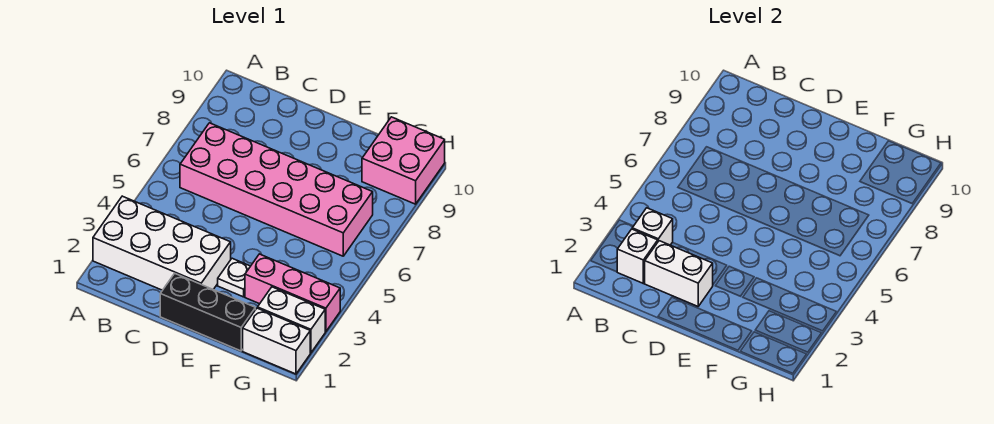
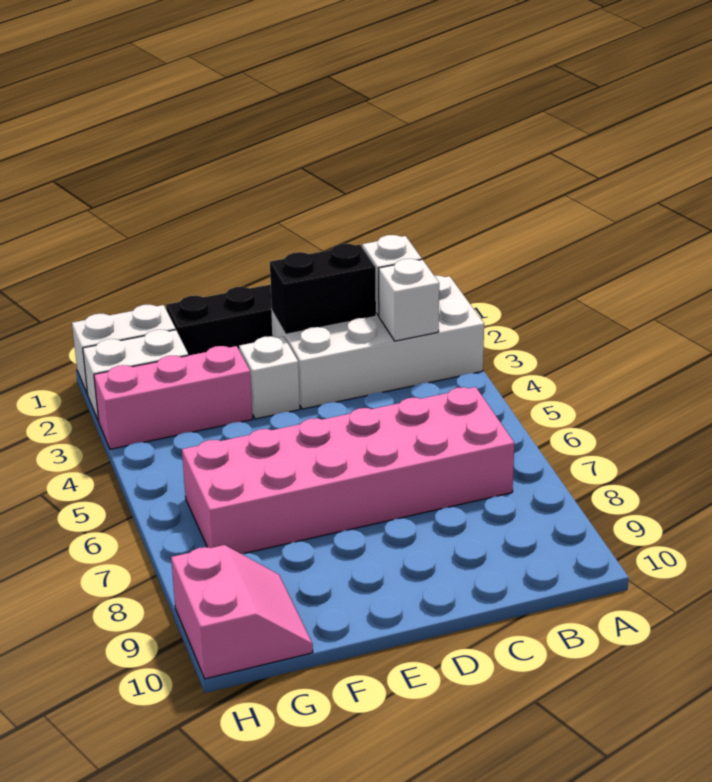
white 1x2 brick [644,241,713,306] -> black 1x2 brick [270,244,376,334]
white 1x1 plate [218,258,250,297] -> white 1x1 brick [239,336,300,419]
pink 2x2 brick [362,117,445,204] -> pink 2x2 slope [171,545,313,679]

